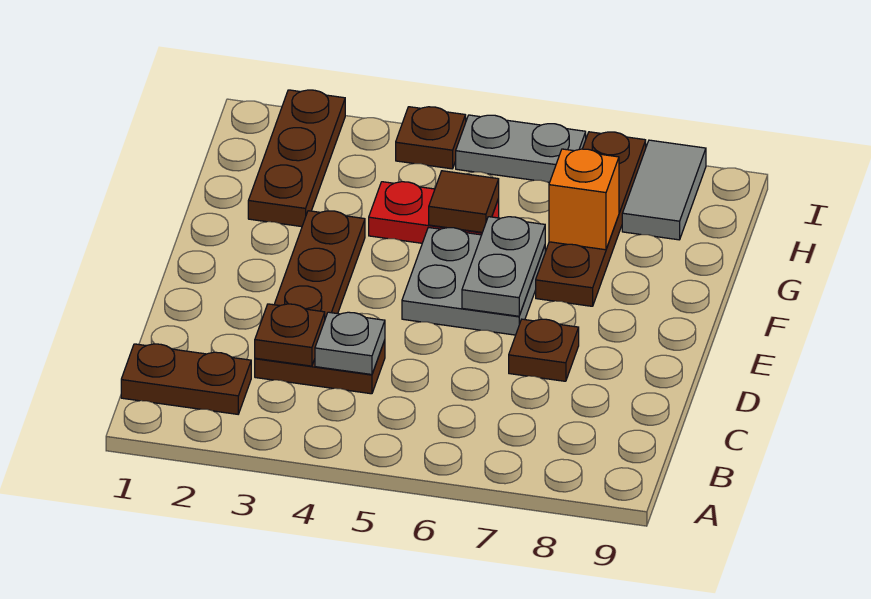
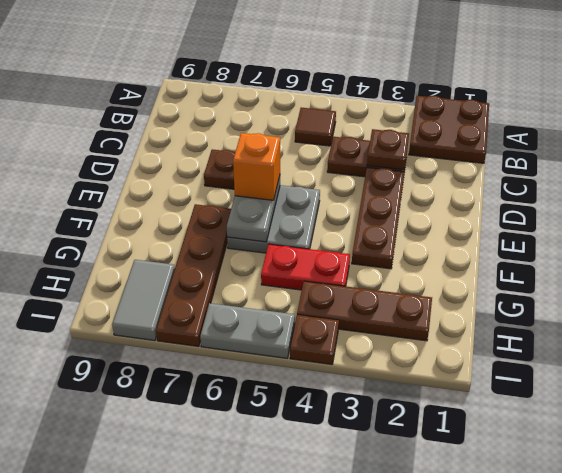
brown 1x2 plate [121,344,251,414] -> brown 2x2 plate [409,96,489,163]
grey 1x1 plate [315,312,385,374] -> none
brown 1x3 plate [248,90,345,227] -> brown 1x3 plate turned to [297,281,432,341]
brown 1x1 tile [429,171,499,232] -> brown 1x1 tile moved to [295,108,336,146]
orange 1x1 brick [549,149,619,250] -> orange 1x1 brick moved to [233,133,280,200]

